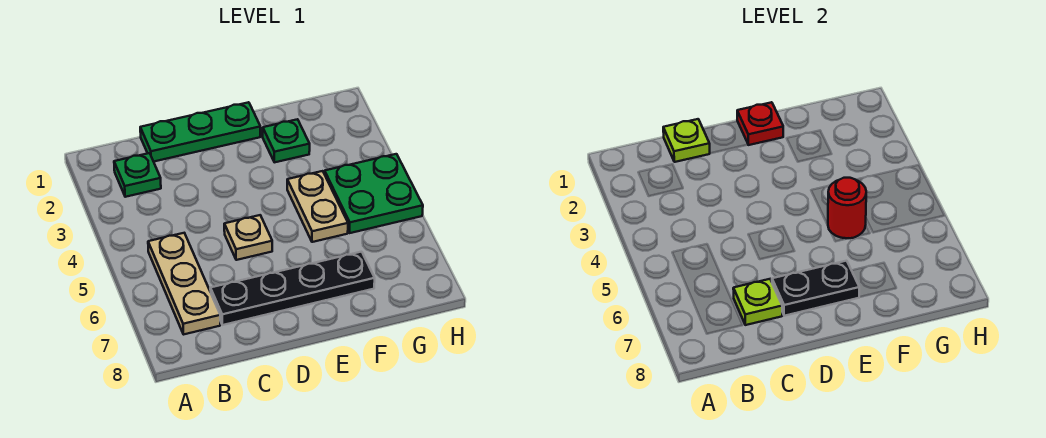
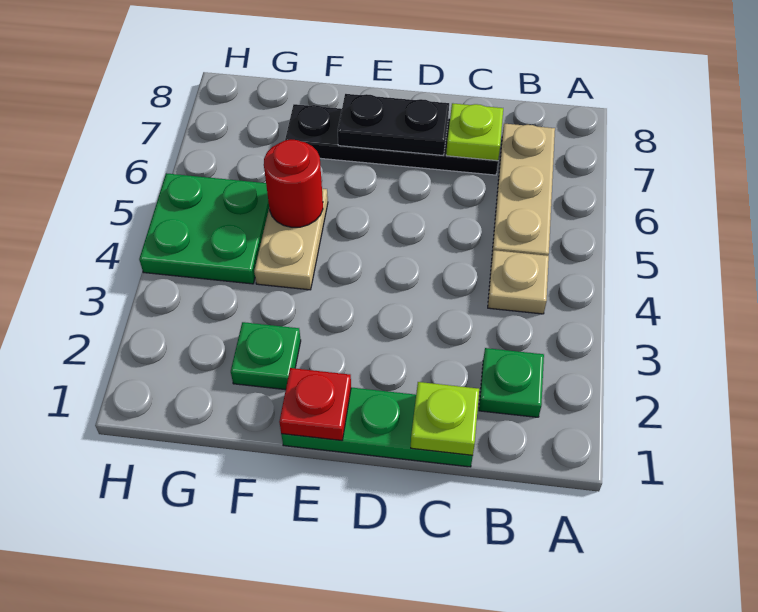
tan 1x1 plate [224,215,272,260] -> tan 1x1 plate moved to [488,250,549,314]

